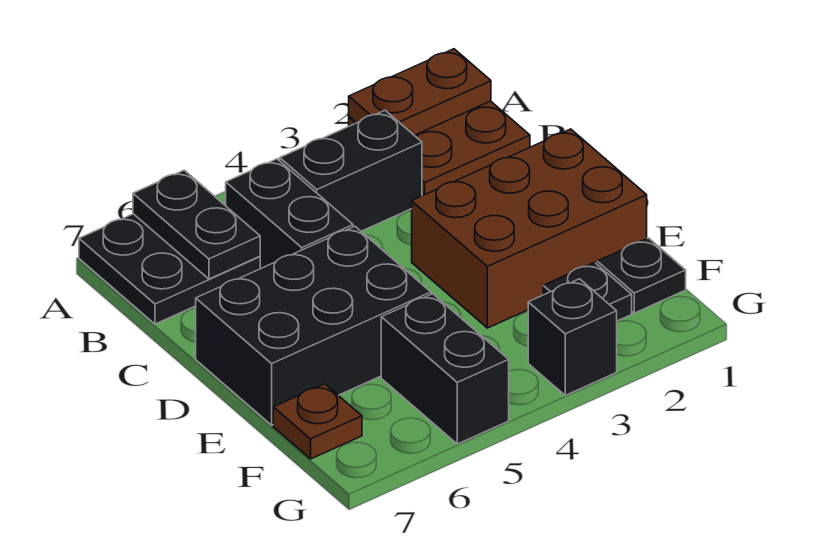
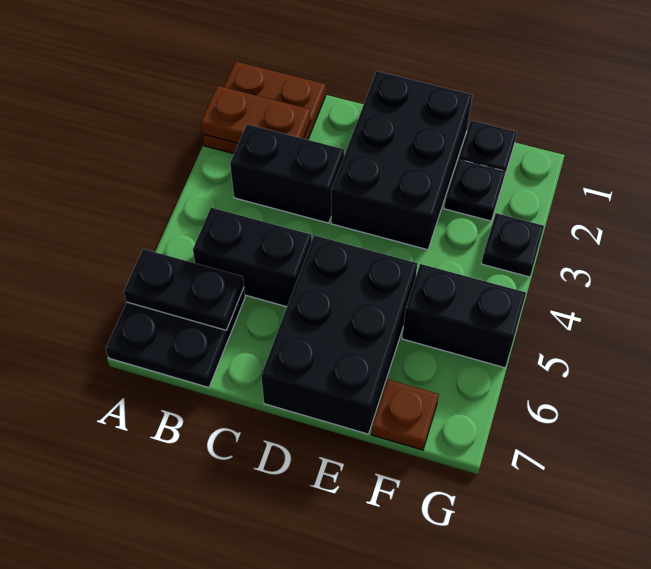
brown 1x2 plate [349,49,491,135] -> brown 1x2 plate turned to [201,86,311,143]
black 1x2 brick [280,110,422,231] -> black 1x2 brick turned to [230,124,344,223]
brown 2x3 brick [412,129,647,328] -> black 2x3 brick [331,71,472,250]
black 1x1 brick [528,279,617,395] -> black 1x1 plate [481,213,544,277]

